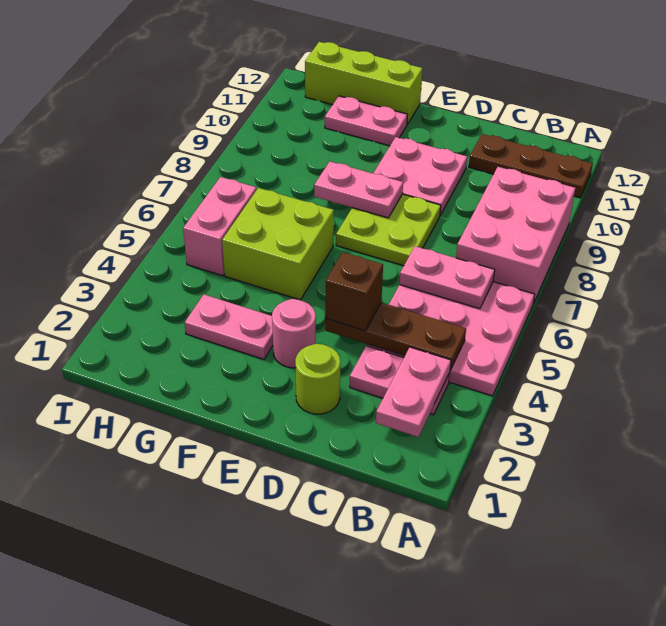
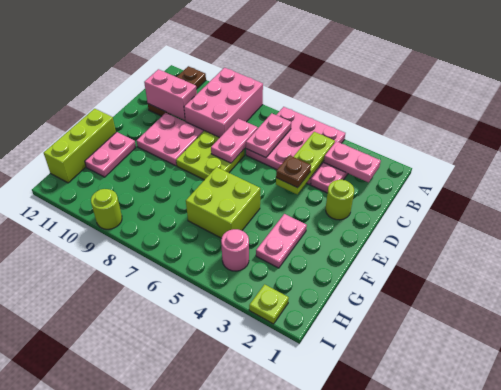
pink 2x3 brick [456,167,575,304] -> pink 2x3 brick turned to [184,68,263,138]
brown 1x3 plate [325,303,466,370] -> lime 1x3 plate [276,132,335,194]
brown 1x1 brick [325,252,383,331] -> brown 1x1 plate [276,155,311,188]
pink 1x1 round brick [272,299,316,368] -> pink 1x1 round brick moved to [221,229,249,271]
pink 1x2 plate [314,162,403,218] -> pink 1x2 plate moved to [211,119,258,163]
pink 1x2 brick [183,177,256,276] -> pink 1x2 brick moved to [144,69,197,120]
none -> lime 1x1 plate [249,284,289,324]
none -> lime 1x1 round brick [91,189,122,229]

